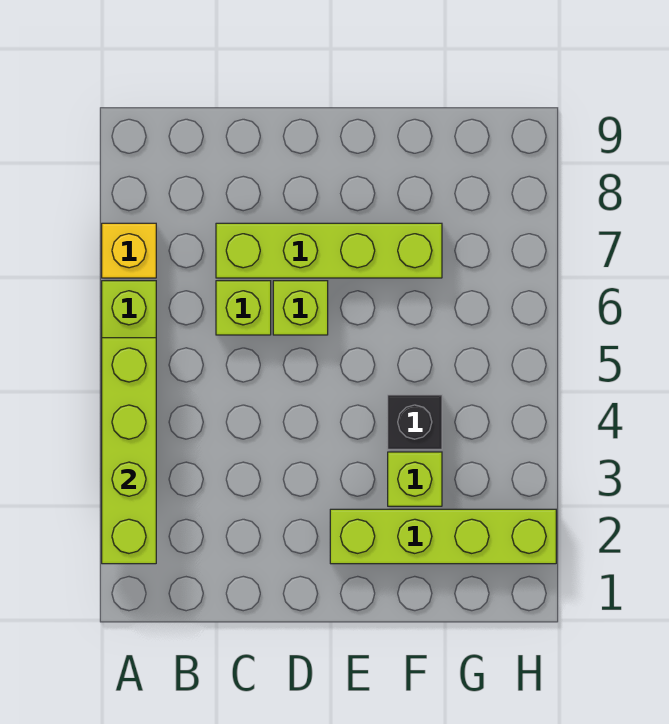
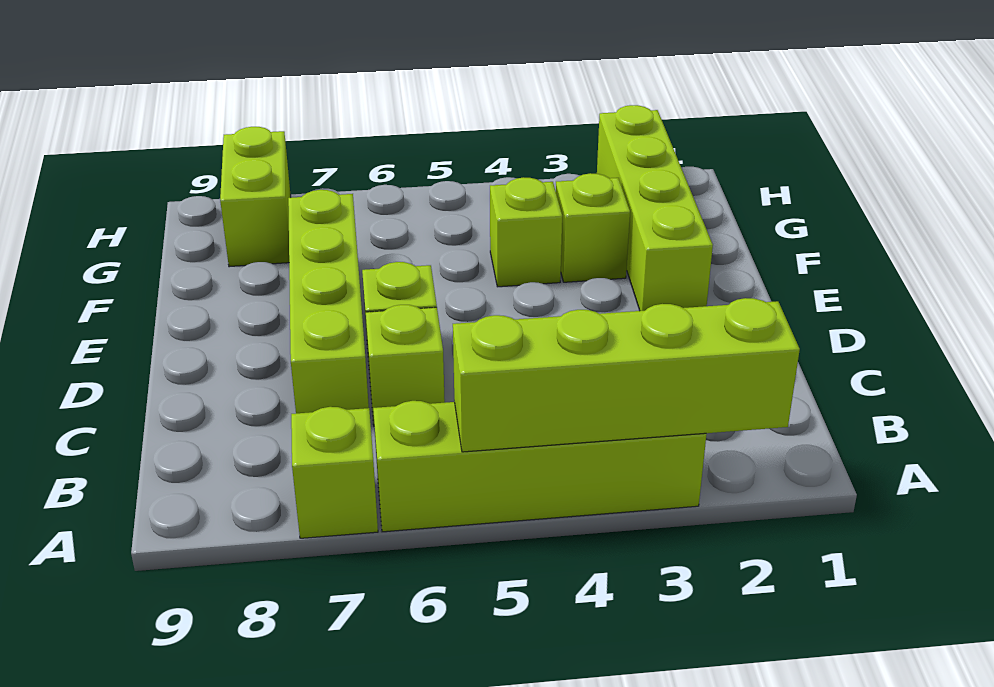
yellow 1x1 brick [102,223,156,278] -> lime 1x1 brick [291,407,378,538]
black 1x1 brick [388,395,442,449] -> lime 1x1 brick [490,177,562,287]
none -> lime 1x2 brick [220,127,291,267]

